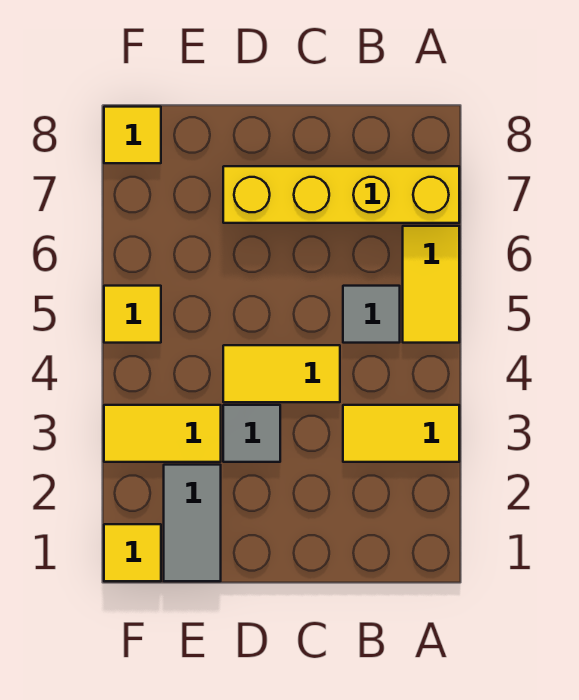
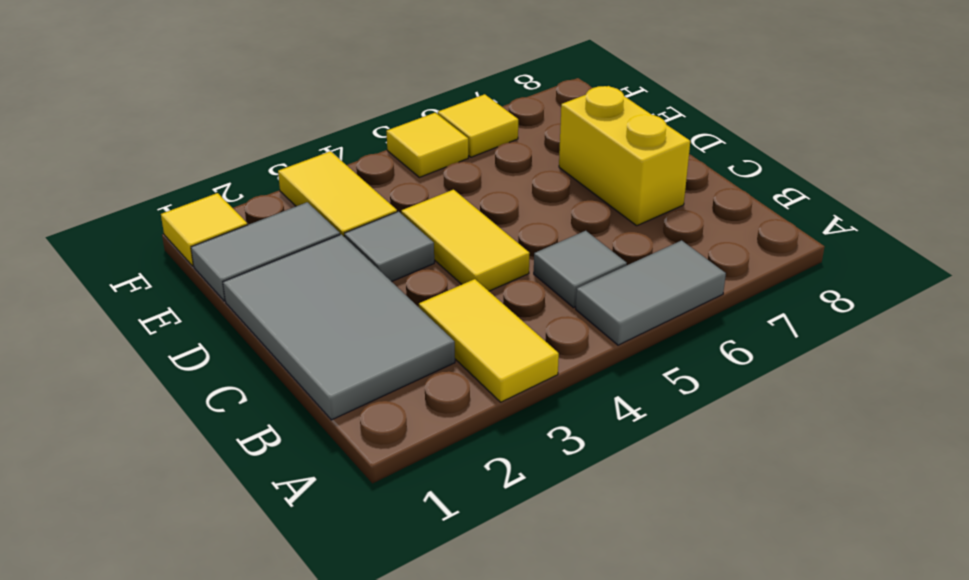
yellow 1x2 tile [403,226,459,343] -> grey 1x2 tile [576,240,726,345]
yellow 1x4 brick [223,166,459,223] -> yellow 1x2 brick [559,86,690,226]
none -> grey 2x3 tile [223,234,455,420]
yellow 1x1 tile [104,107,161,163] -> yellow 1x1 tile moved to [438,94,518,157]

